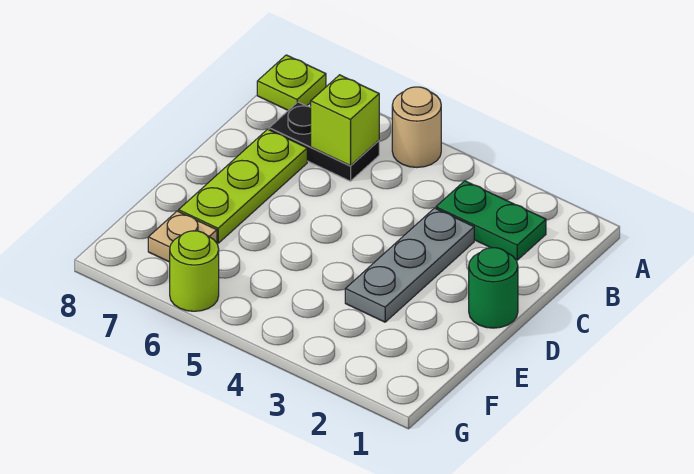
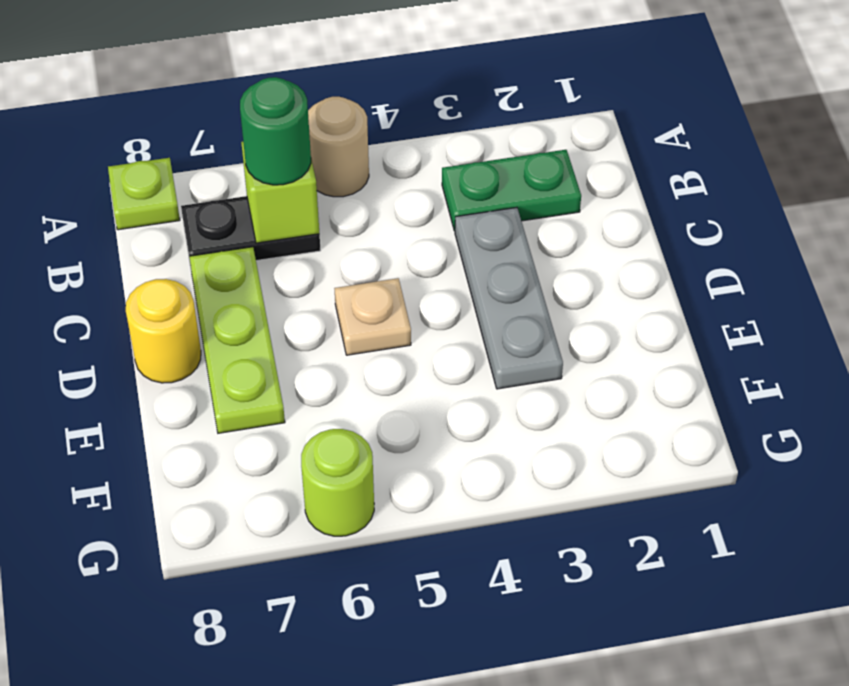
green 1x1 round brick [469,248,518,328] -> green 1x1 round brick moved to [240,77,311,185]
none -> yellow 1x1 round brick [126,279,201,383]
tan 1x1 plate [148,211,217,262] -> tan 1x1 plate moved to [334,278,411,355]

